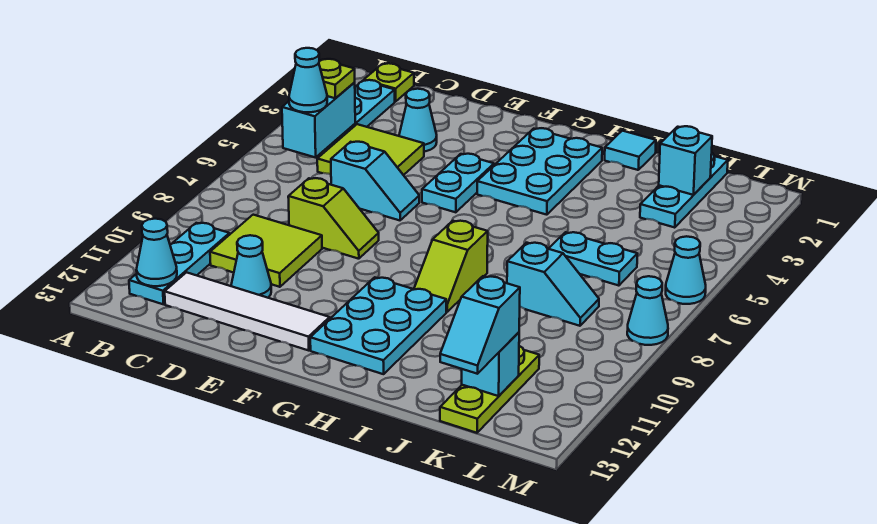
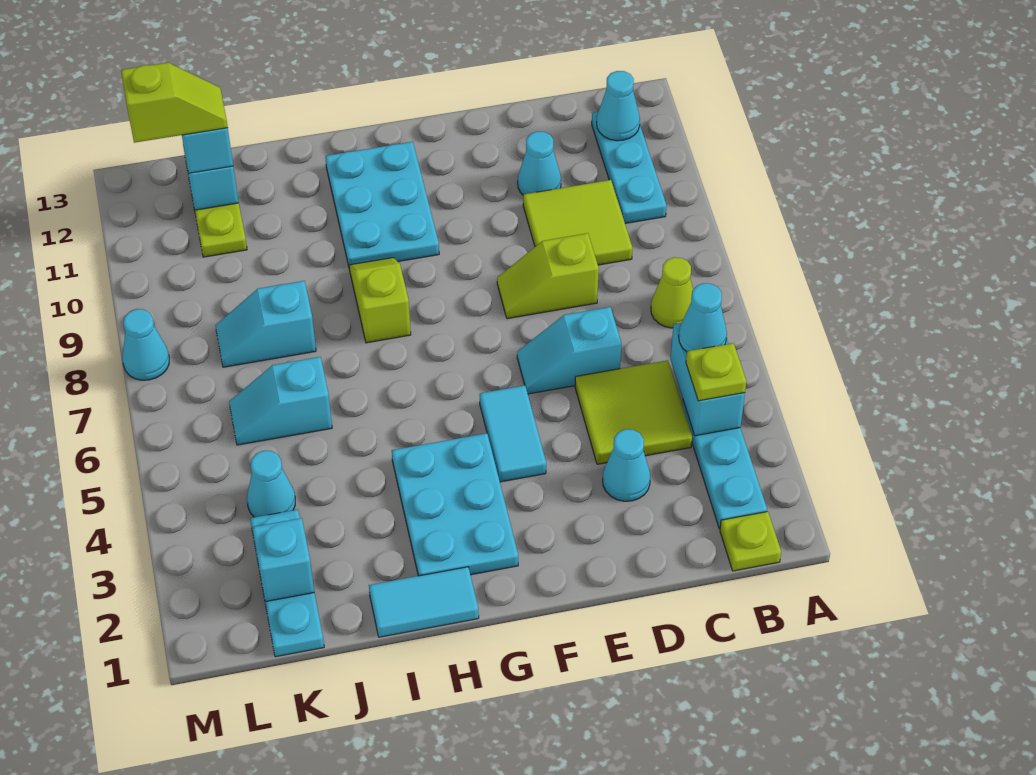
none -> lime 1x1 cone [651,257,693,328]
white 1x4 tile [165,272,330,351] -> none
cyan 1x2 plate [422,154,494,212] -> cyan 1x2 tile [480,385,546,482]
cyan 1x1 tile [605,131,656,170] -> cyan 1x2 tile [369,567,479,637]
cyan 1x2 plate [549,232,637,286] -> cyan 1x2 slope [229,357,332,445]
none -> lime 1x2 slope [121,63,228,143]
cyan 1x1 cone [666,236,706,304] -> cyan 1x1 cone moved to [247,451,295,517]

